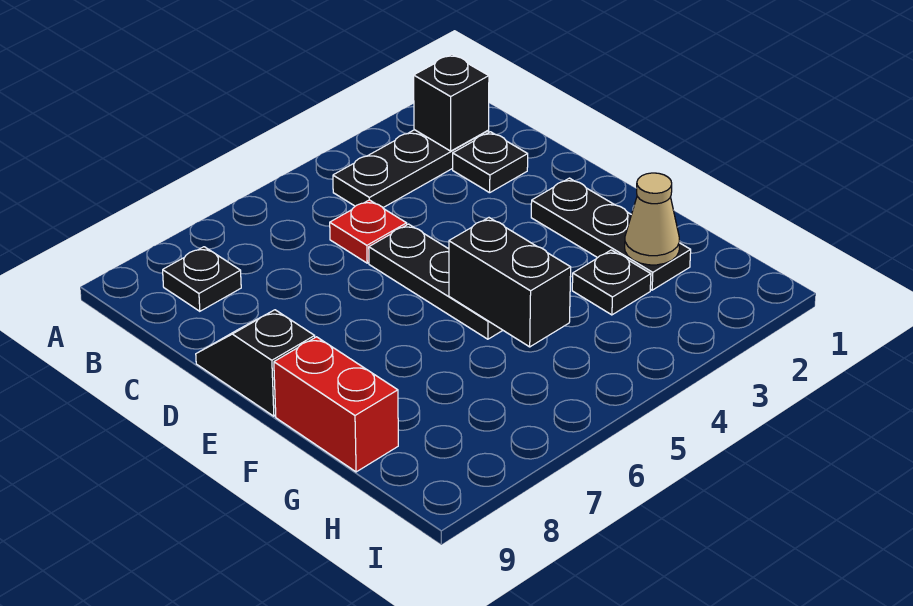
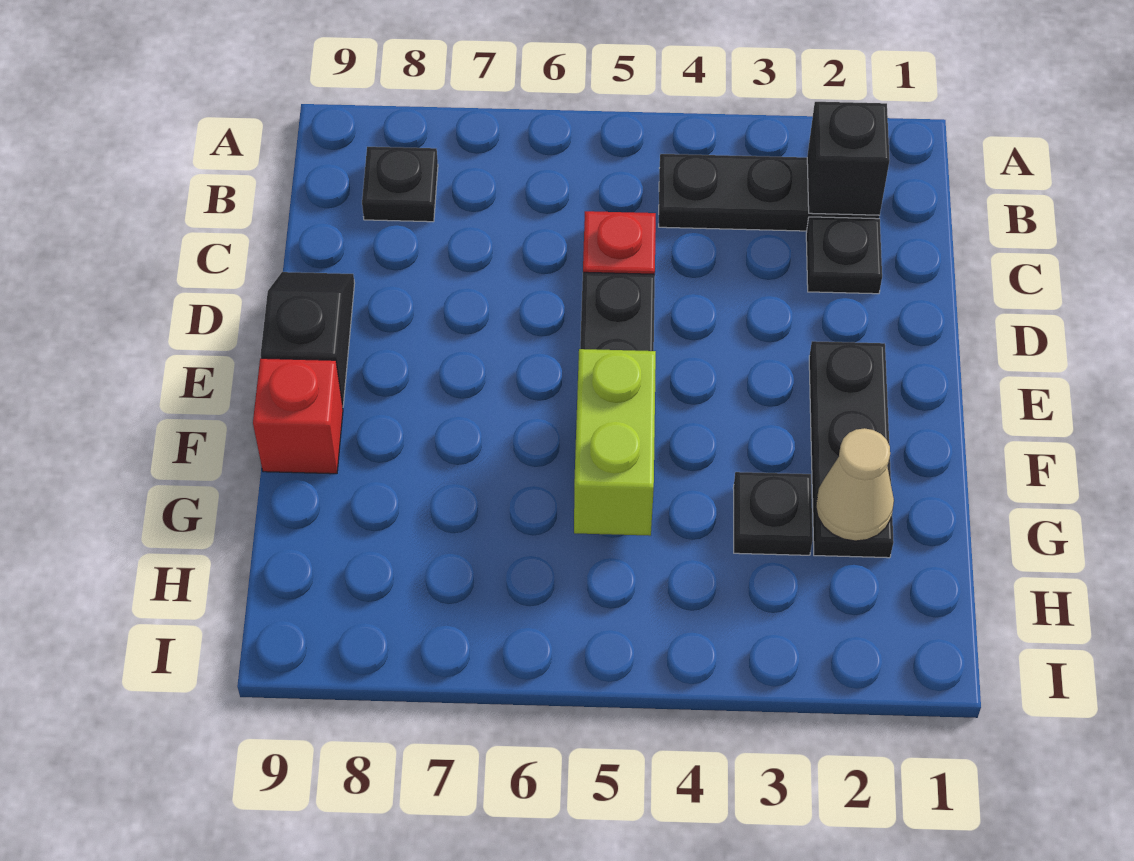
black 1x2 brick [449,218,571,347] -> lime 1x2 brick [574,349,656,536]
red 1x2 brick [274,337,398,472] -> red 1x1 brick [253,358,343,474]

